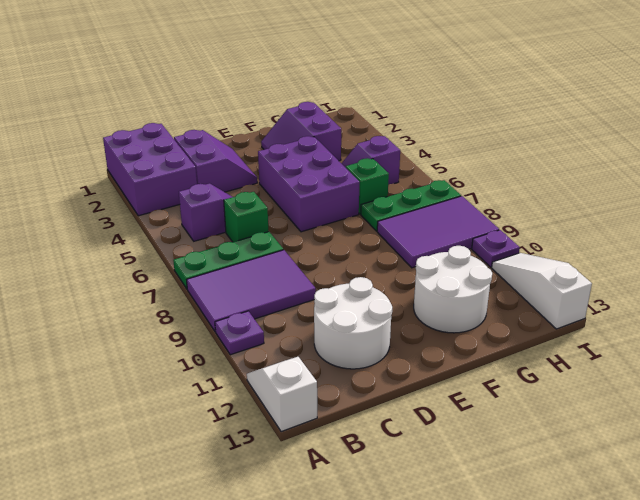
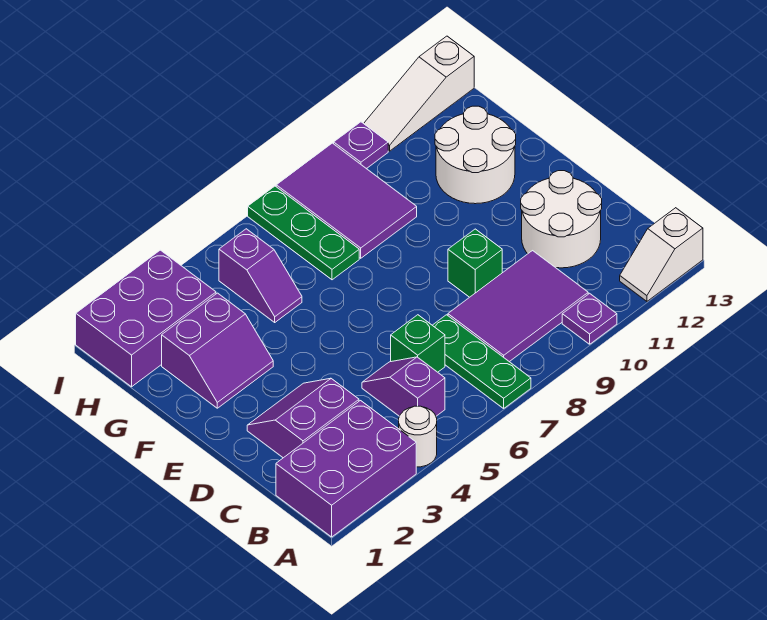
none -> white 1x1 round brick [399,406,437,467]
purple 2x3 tile [187,250,316,332] -> purple 2x3 tile turned to [448,251,588,362]
purple 2x3 brick [258,136,360,232] -> purple 2x3 brick moved to [76,250,216,387]
green 1x1 brick [346,158,389,214] -> green 1x1 brick moved to [448,229,502,297]

